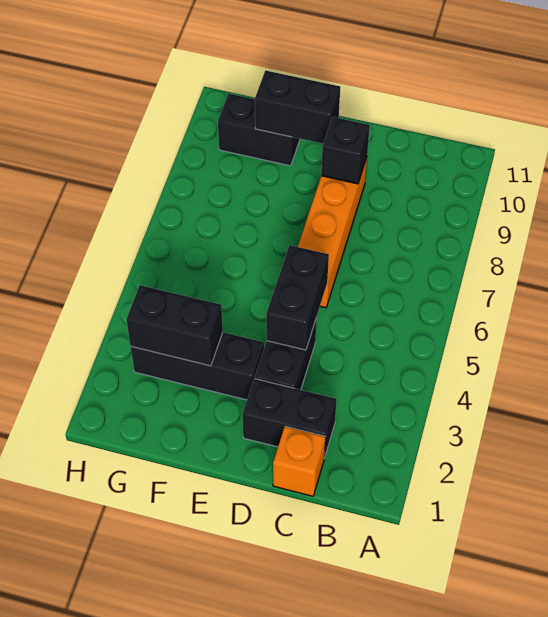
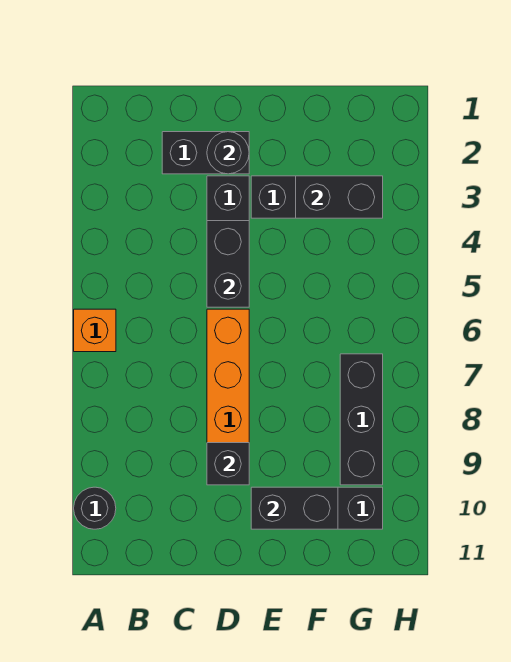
none -> black 1x1 round brick [74,487,116,529]
orange 1x1 brick [273,426,325,496] -> orange 1x1 brick moved to [74,309,116,352]
none -> black 1x1 round brick [207,132,249,174]
none -> black 1x3 brick [340,354,383,485]

